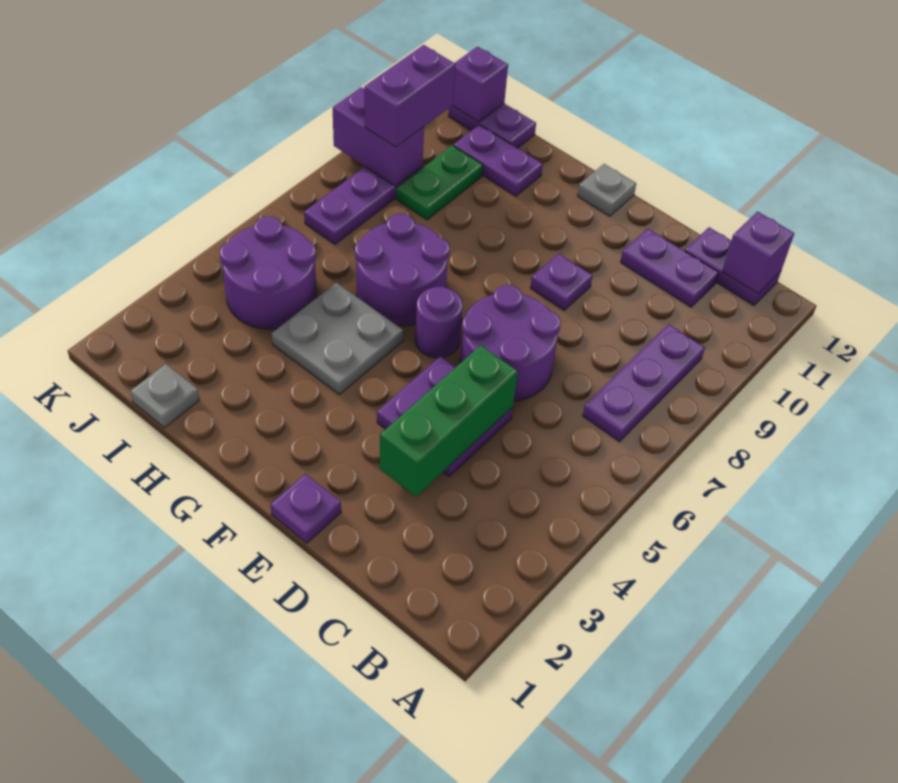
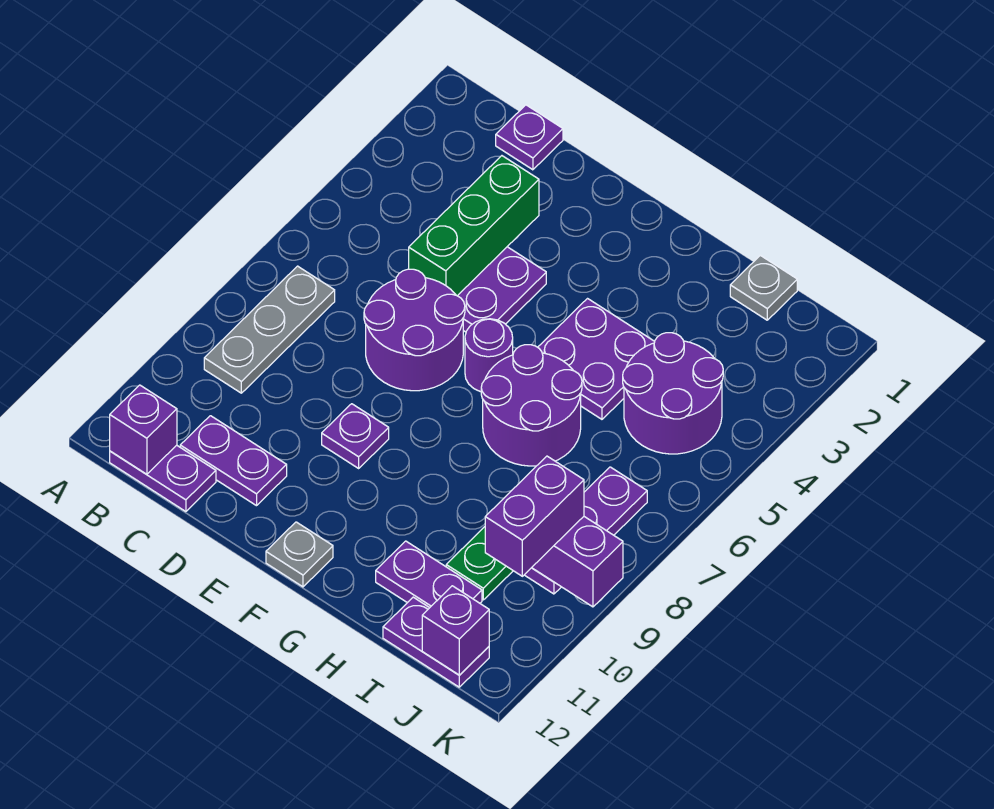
purple 1x3 plate [583,324,705,442] -> grey 1x3 plate [204,266,335,393]
purple 1x1 plate [270,474,341,543] -> purple 1x1 plate moved to [496,105,563,170]
grey 2x2 plate [272,283,403,395] -> purple 2x2 plate [538,299,655,419]

